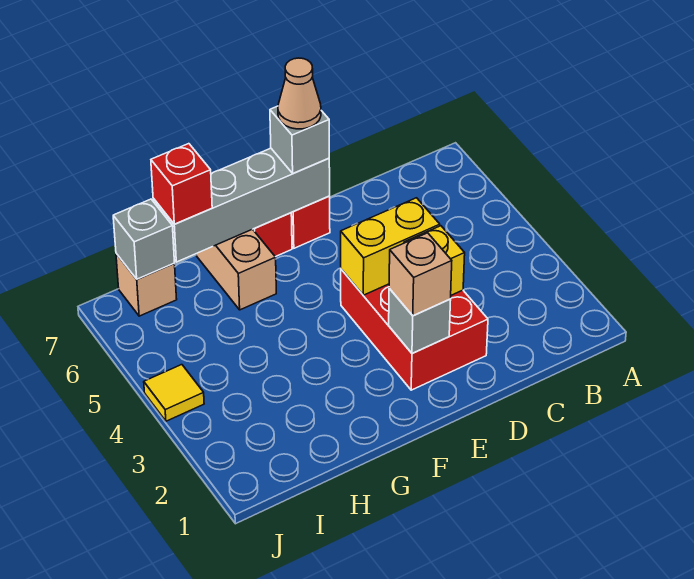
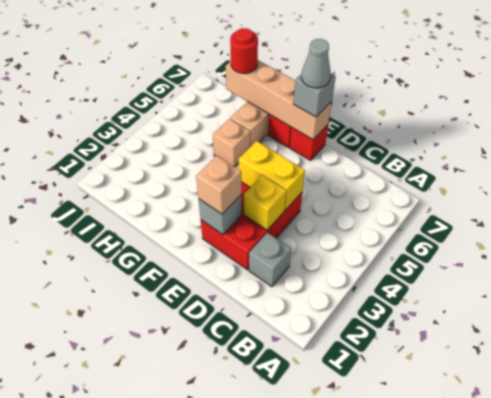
grey 1x4 brick [153,148,330,262] -> tan 1x4 brick [226,60,332,140]
tan 1x1 cone [278,58,321,129] -> grey 1x1 cone [301,39,331,88]
red 1x1 brick [151,144,212,224] -> red 1x1 round brick [230,28,258,74]
tan 1x1 brick [116,253,177,316] -> tan 1x1 brick moved to [213,119,250,167]
grey 1x1 brick [113,199,175,279] -> grey 1x1 brick moved to [249,233,291,287]
yellow 1x1 tile [144,365,204,421] -> none

